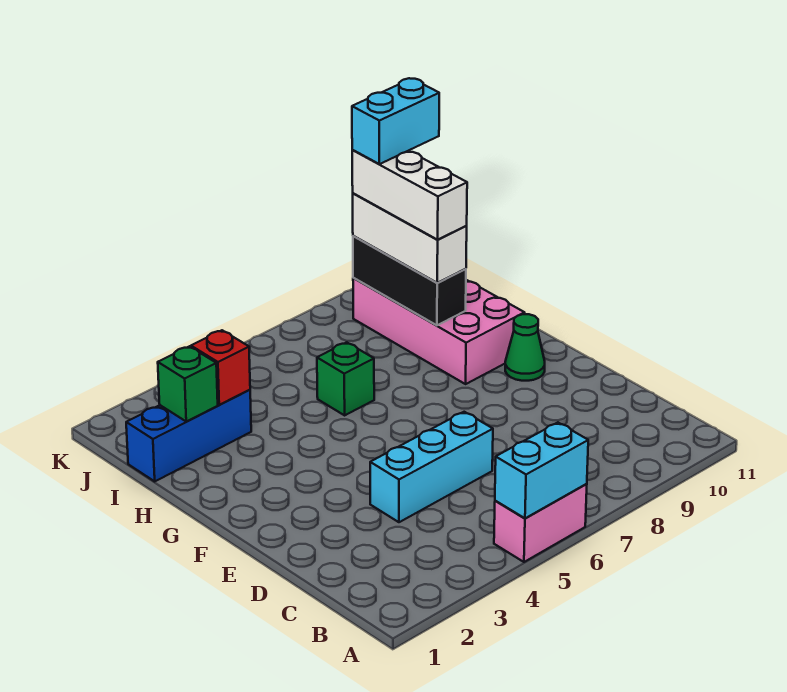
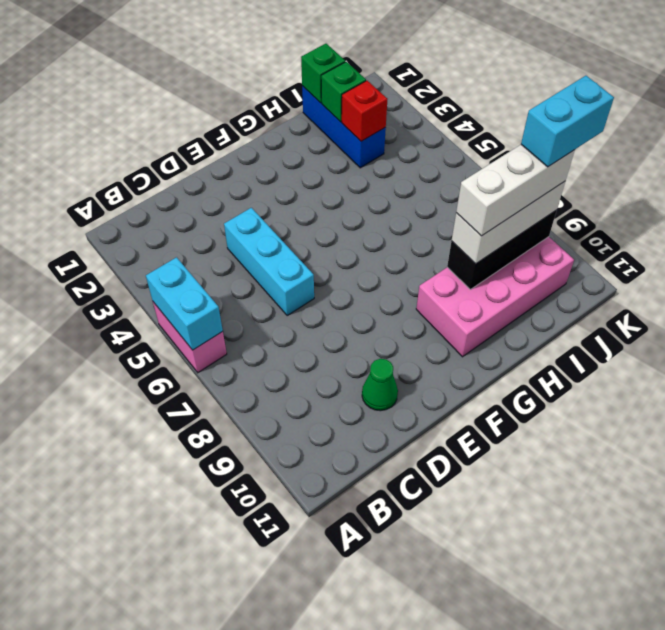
green 1x1 cone [505,314,545,381] -> green 1x1 cone moved to [362,359,398,411]
green 1x1 brick [317,342,374,415] -> green 1x1 brick moved to [301,44,345,103]
cyan 1x2 brick [352,78,439,164] -> cyan 1x2 brick turned to [521,76,614,167]

